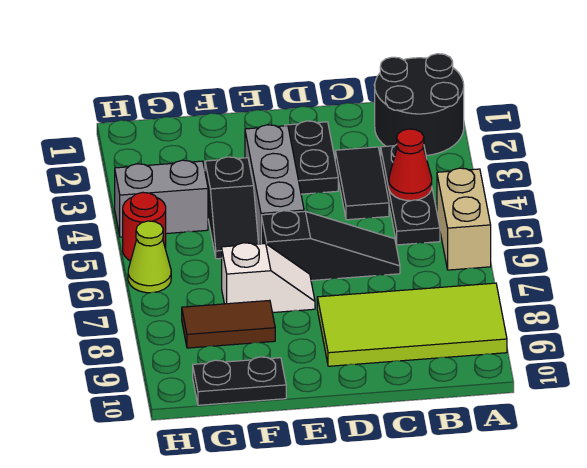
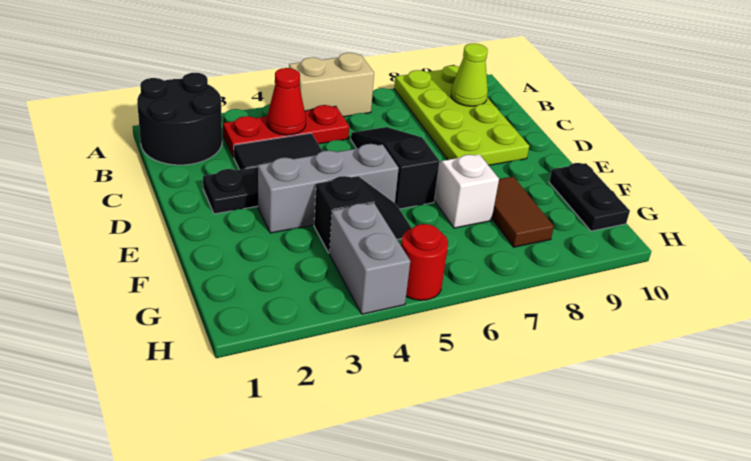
lime 2x4 tile [317,283,507,366] -> lime 2x4 plate [394,66,529,165]
black 1x3 plate [381,144,440,245] -> red 1x3 plate [223,105,349,157]
lime 1x1 cone [128,221,171,293] -> lime 1x1 cone moved to [451,43,488,106]

